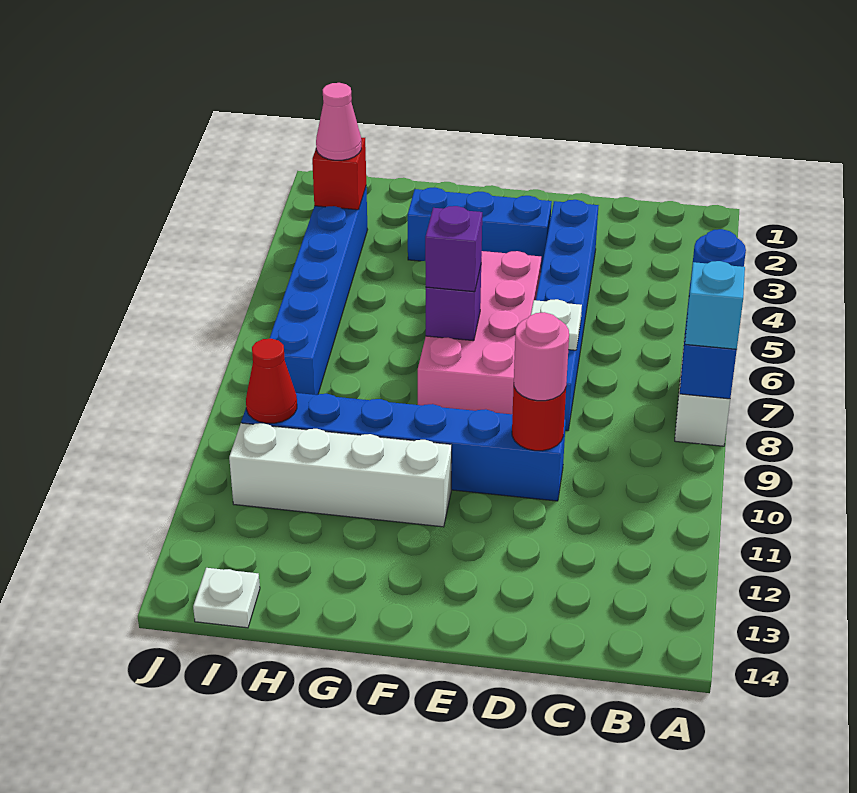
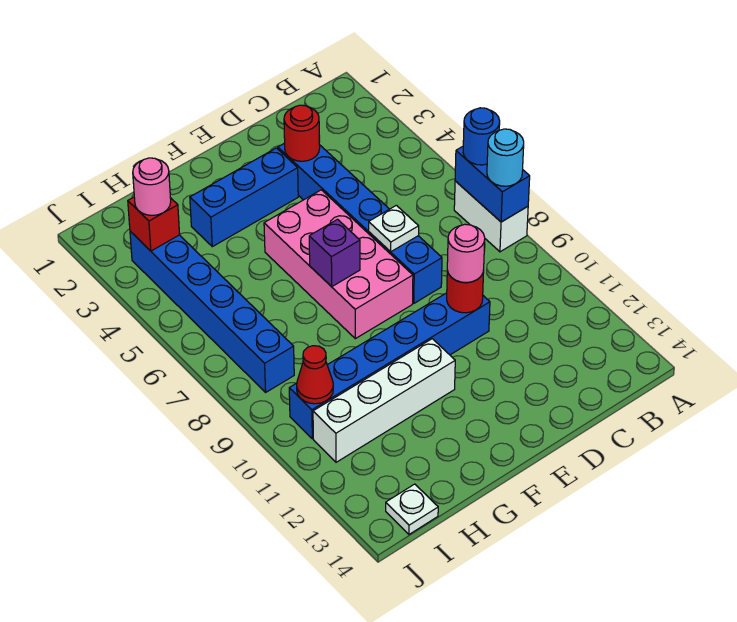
cyan 1x1 brick [685,261,745,349] -> cyan 1x1 round brick [487,129,524,186]
none -> red 1x1 round brick [284,105,320,161]
purple 1x1 brick [425,206,482,292] -> none
pink 1x1 cone [316,83,361,160] -> pink 1x1 round brick [133,158,171,215]

